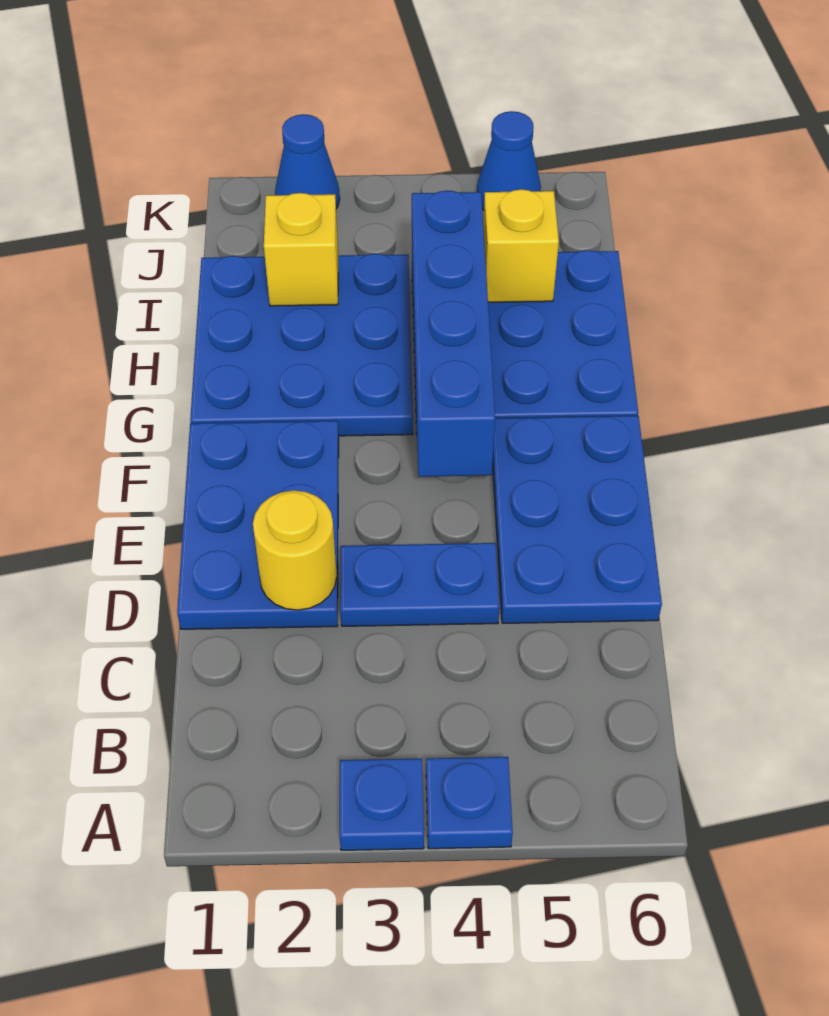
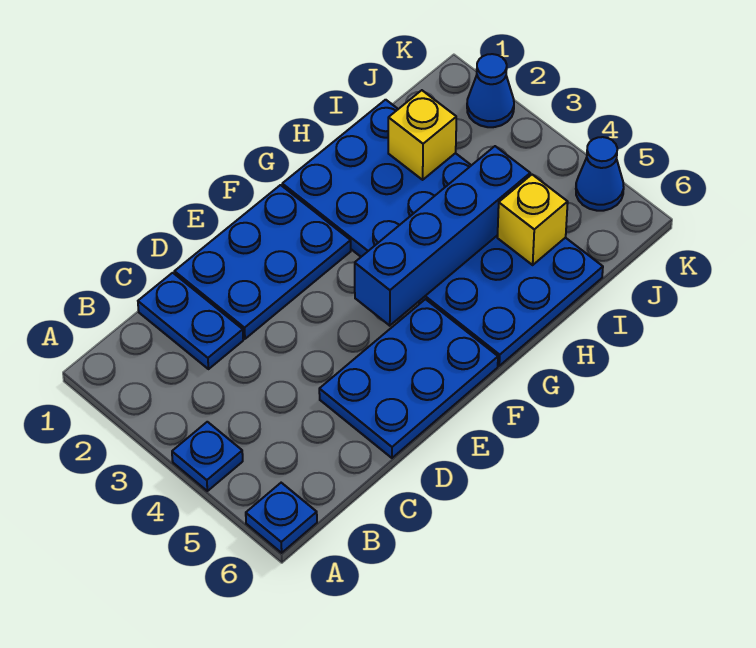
blue 1x1 plate [340,758,424,850] -> blue 1x1 plate moved to [246,483,317,553]
yellow 1x1 round brick [253,490,337,610] -> none
blue 1x2 plate [340,543,499,626] -> blue 1x2 plate moved to [138,273,243,369]

